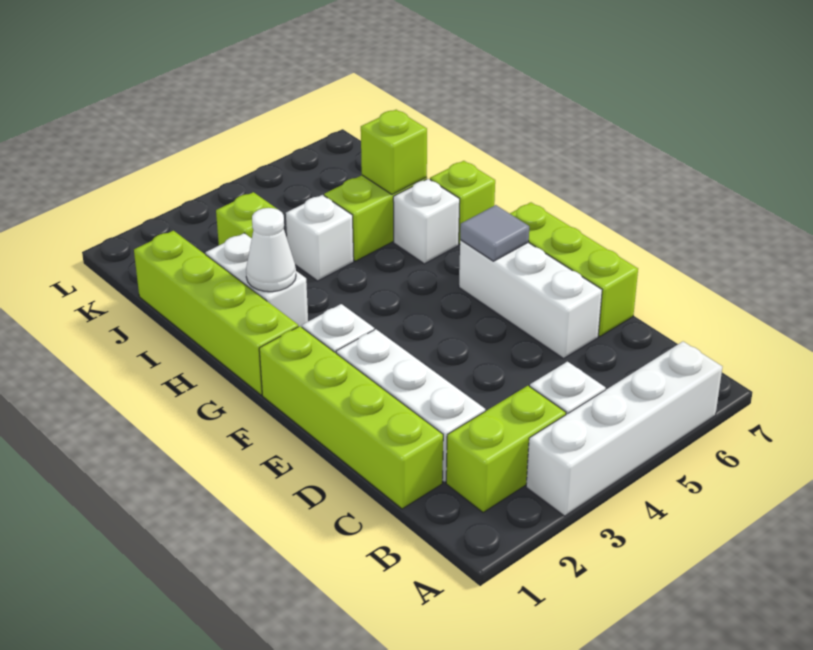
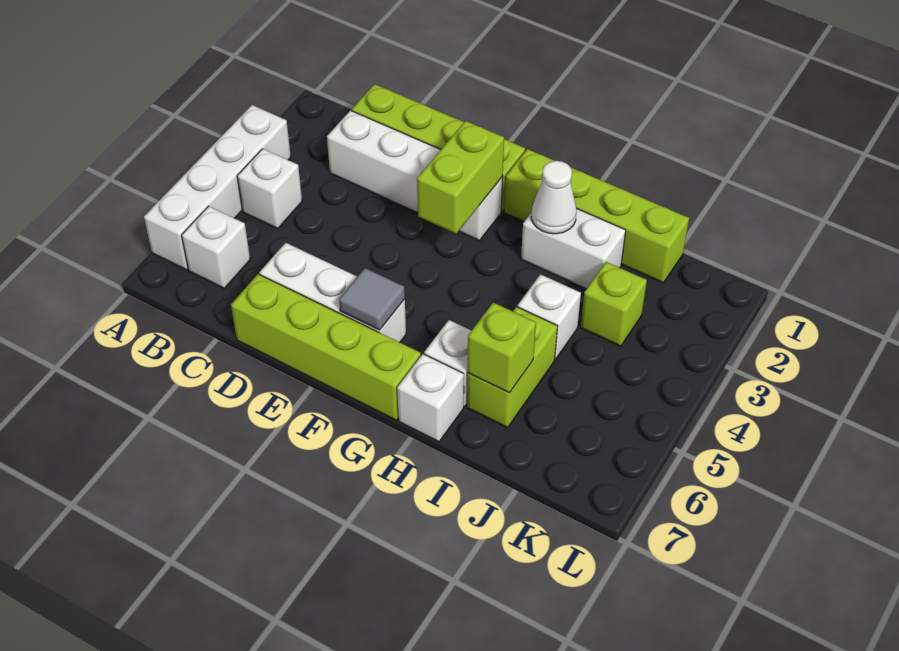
lime 1x2 brick [446,386,566,513] -> lime 1x2 brick moved to [417,121,504,234]
none -> white 1x1 brick [182,206,250,288]
lime 1x3 brick [510,202,638,337] -> lime 1x4 brick [231,274,421,420]
lime 1x1 brick [430,161,495,244] -> white 1x1 brick [397,354,464,442]

